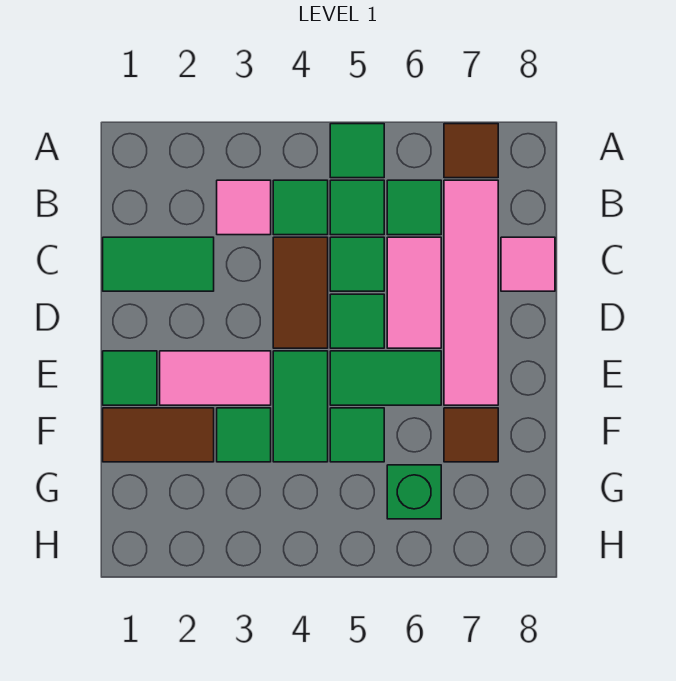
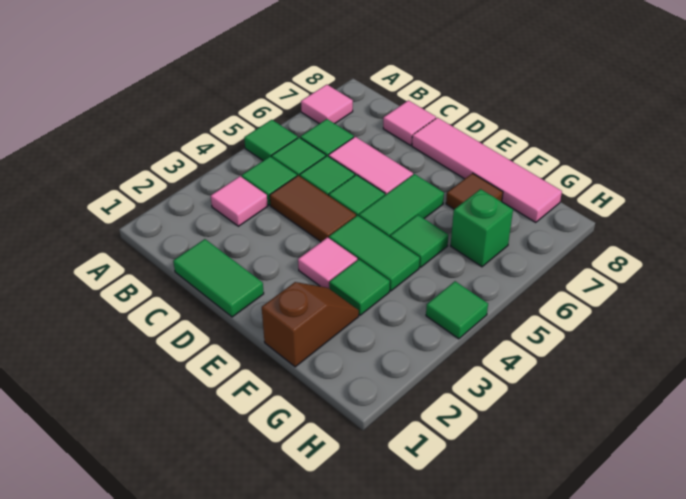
brown 1x1 tile [444,124,498,178] -> pink 1x1 tile [301,85,353,124]
pink 1x4 tile [444,180,498,405] -> pink 1x4 tile moved to [412,118,562,222]
green 1x2 tile [103,237,214,291] -> green 1x2 tile turned to [173,239,264,317]
green 1x1 tile [103,351,157,405] -> green 1x1 tile moved to [426,281,488,339]
pink 1x2 tile [160,351,271,405] -> pink 1x1 tile [298,237,357,289]
brown 1x2 tile [103,408,214,462] -> brown 1x2 slope [262,282,359,367]

